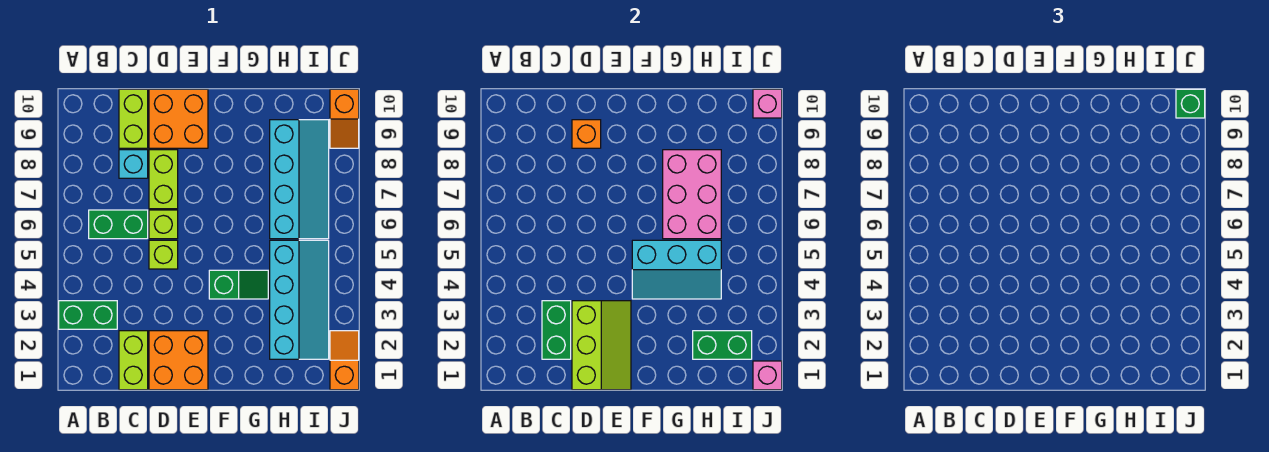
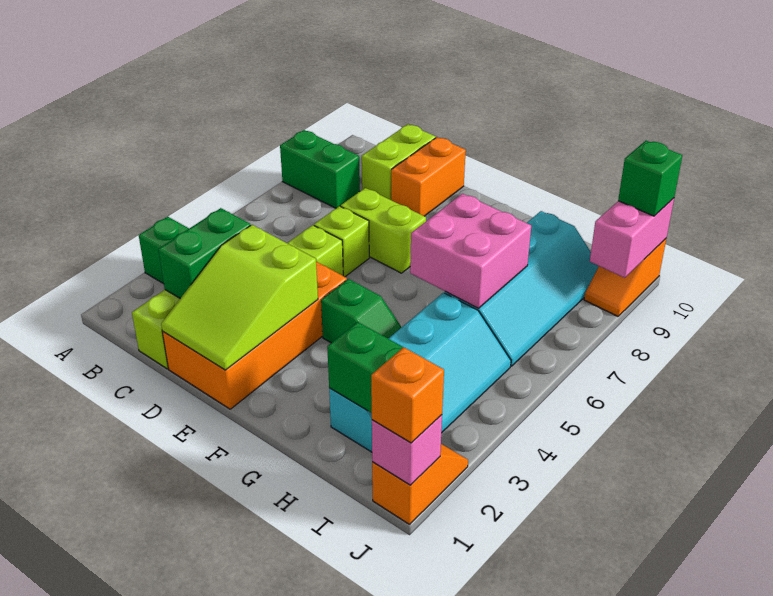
green 1x2 brick [89,210,148,239] -> green 1x2 brick moved to [280,130,360,208]
cyan 1x1 brick [119,150,148,178] -> none
orange 2x2 brick [149,331,208,390] -> orange 2x4 brick [163,262,347,409]
lime 2x3 slope [572,301,631,390] -> lime 2x3 slope turned to [161,225,318,370]
lime 1x2 brick [149,150,178,209] -> lime 1x2 brick turned to [341,188,426,273]
orange 2x2 brick [149,89,208,148] -> orange 1x2 brick [391,137,466,216]
orange 1x1 brick [572,120,601,148] -> orange 1x1 brick moved to [371,347,444,443]
cyan 2x3 slope [632,240,721,299] -> none
pink 2x3 brick [663,150,721,239] -> pink 2x2 brick [410,194,531,308]
pink 1x1 brick [753,89,782,118] -> pink 1x2 brick [590,198,674,278]

